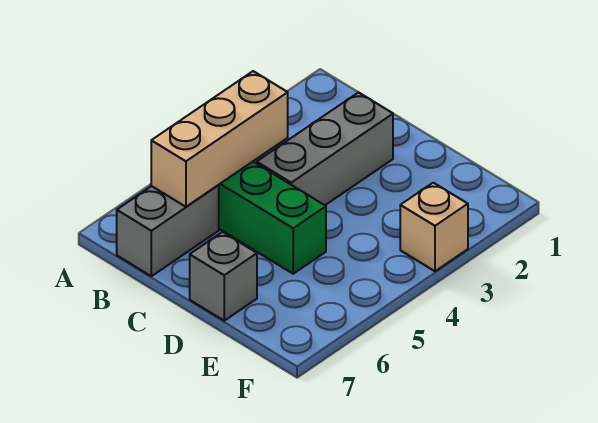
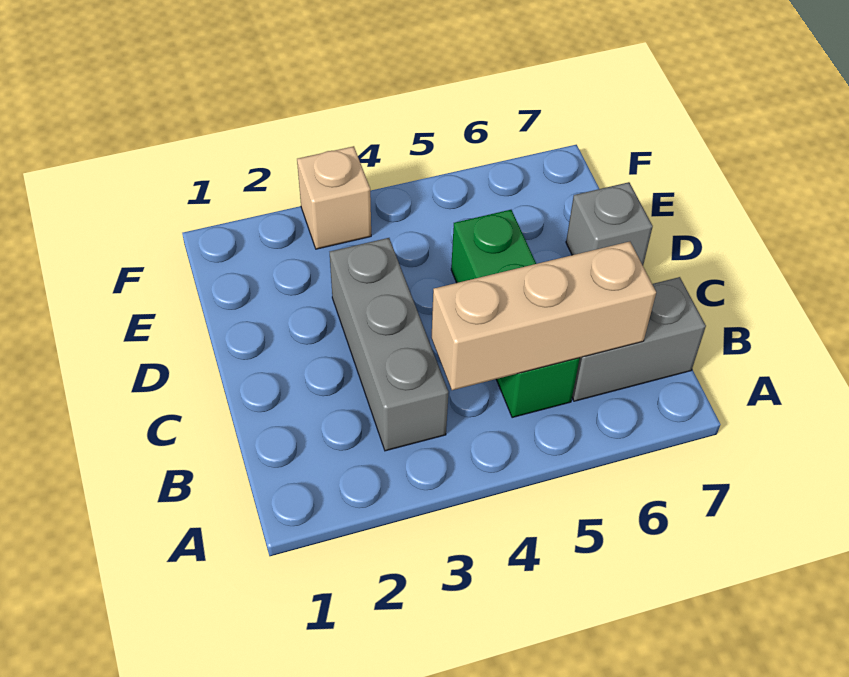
grey 1x3 brick [257,92,393,205] -> grey 1x3 brick turned to [330,238,448,451]

